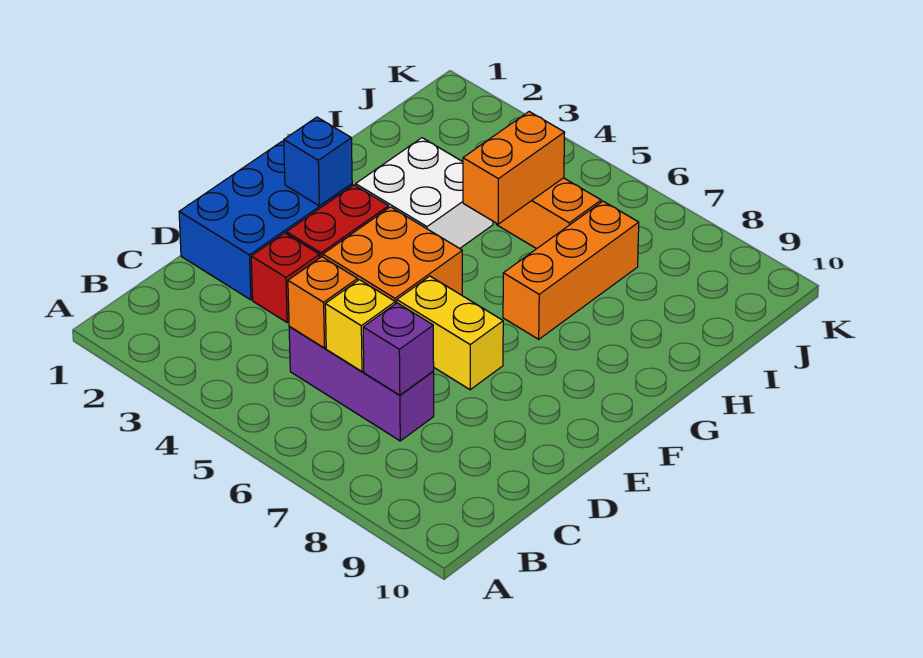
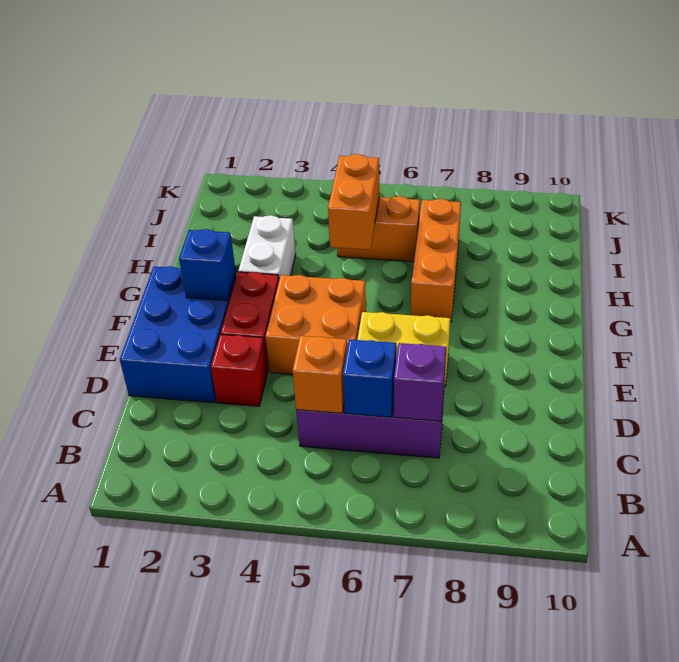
yellow 1x1 brick [325,280,395,371] -> blue 1x1 brick [343,339,396,417]
white 2x2 brick [356,138,493,249] -> white 1x2 brick [238,215,296,279]

